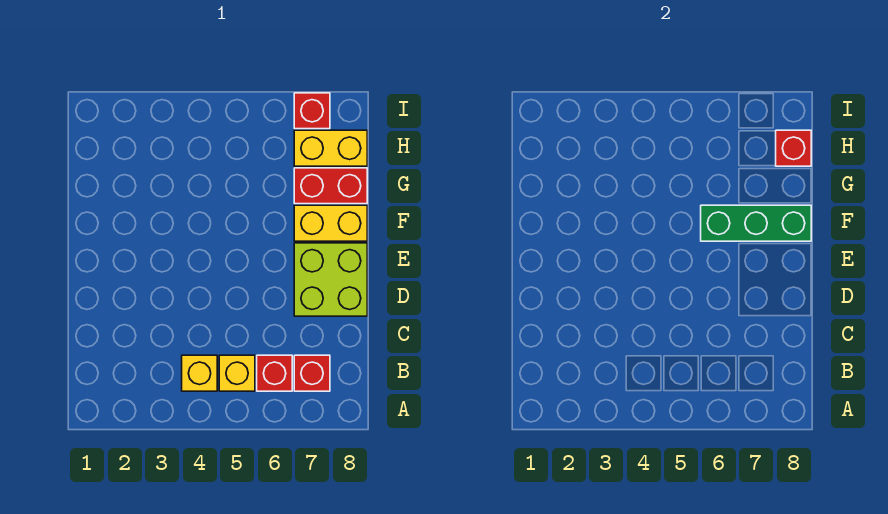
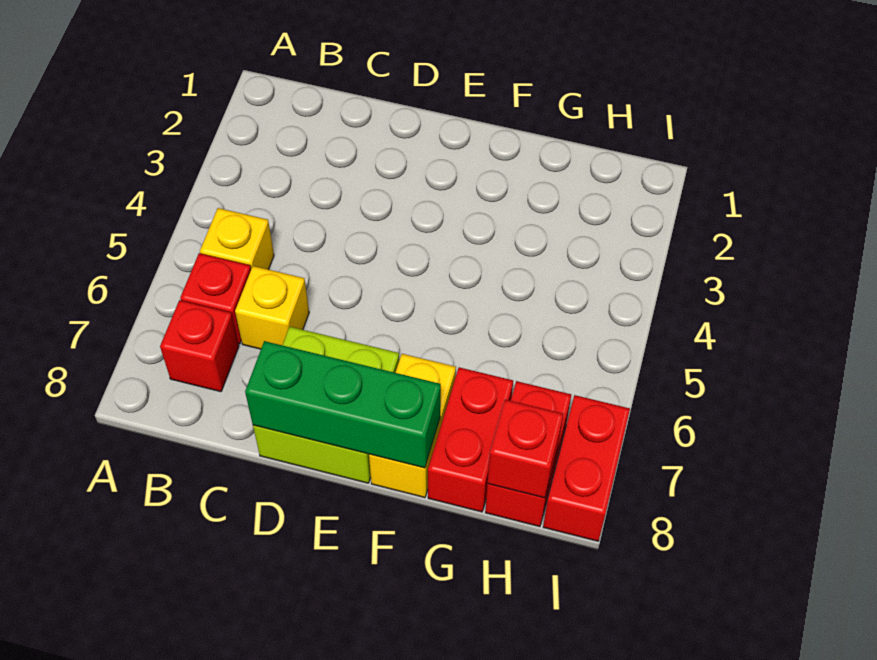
yellow 1x1 brick [182,355,217,391] -> yellow 1x1 brick moved to [235,266,309,349]
green 1x3 brick [701,205,811,241] -> green 1x3 brick turned to [245,341,441,468]
yellow 1x2 brick [294,130,367,166] -> red 1x2 brick [485,381,571,527]
red 1x1 brick [294,93,330,129] -> red 1x2 brick [543,395,630,541]

